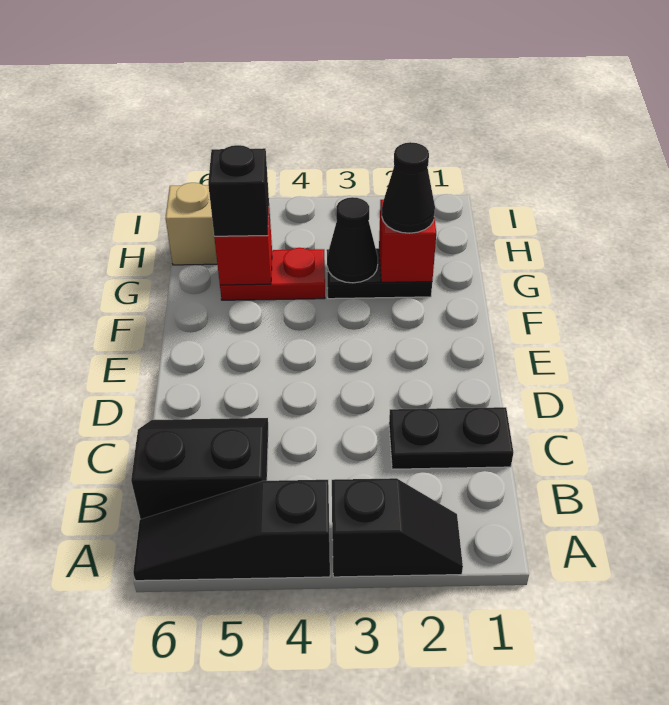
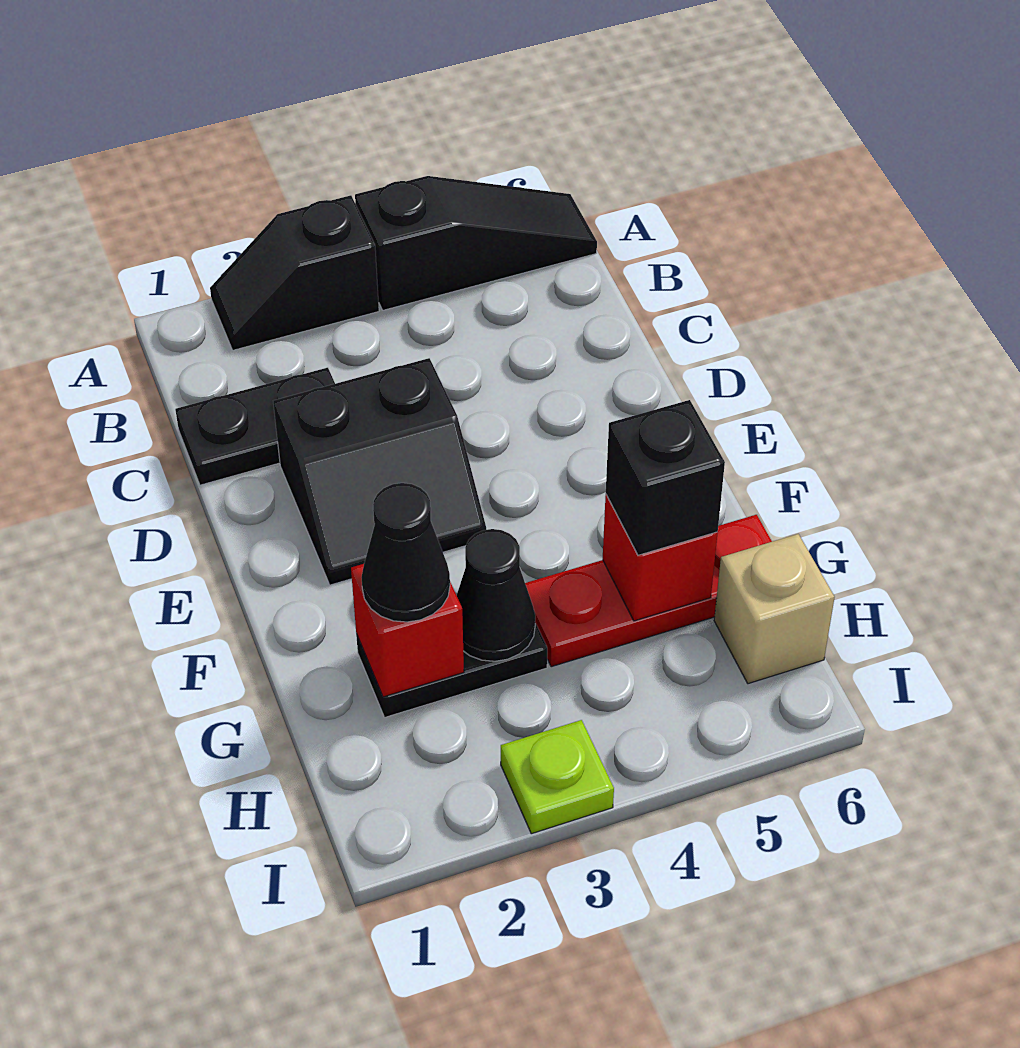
black 2x2 slope [131,418,268,519] -> black 2x2 slope moved to [273,358,486,585]
red 1x2 plate [220,248,325,300] -> red 1x3 plate [525,515,772,667]
none -> lime 1x1 plate [501,720,614,834]

